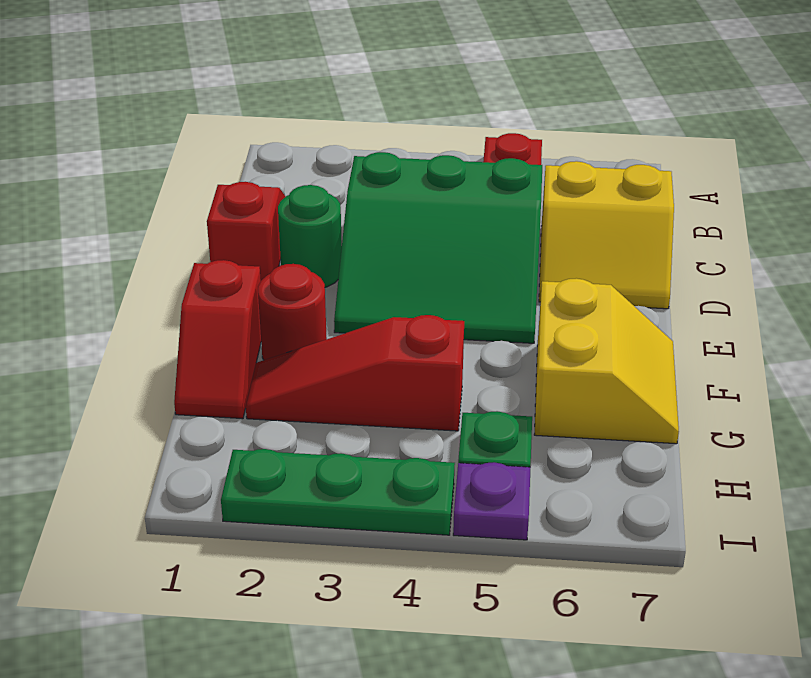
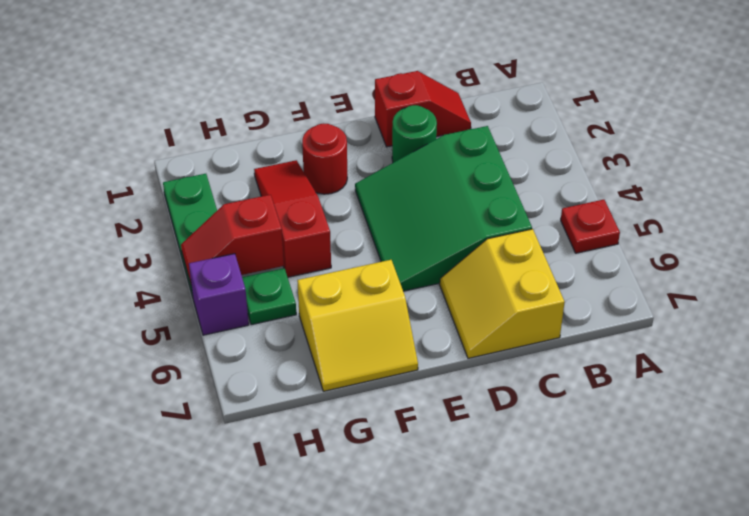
red 1x2 slope [174,260,261,419] -> red 1x2 slope moved to [181,195,284,283]
purple 1x1 plate [453,462,531,540] -> purple 1x1 brick [189,254,249,335]

